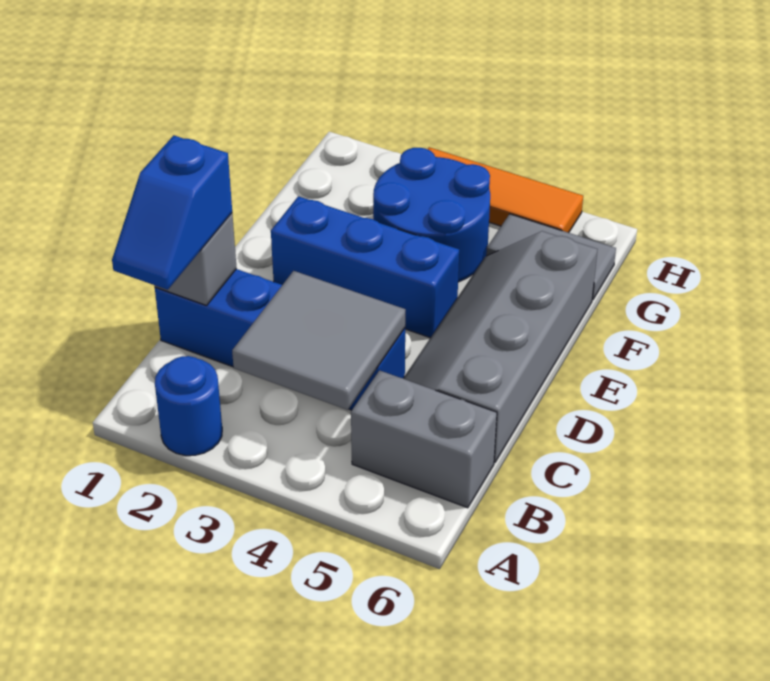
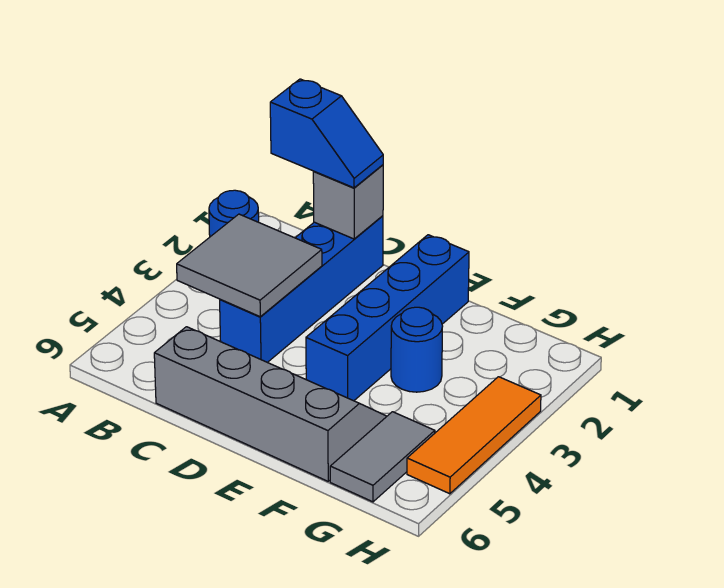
blue 1x2 slope [112,135,232,290] -> blue 1x2 slope turned to [270,79,383,188]
grey 1x2 brick [351,370,497,508] -> none
blue 1x3 brick [271,196,459,338] -> blue 1x4 brick [306,235,469,401]
blue 2x2 round brick [373,148,490,282] -> blue 1x1 round brick [391,307,443,392]

